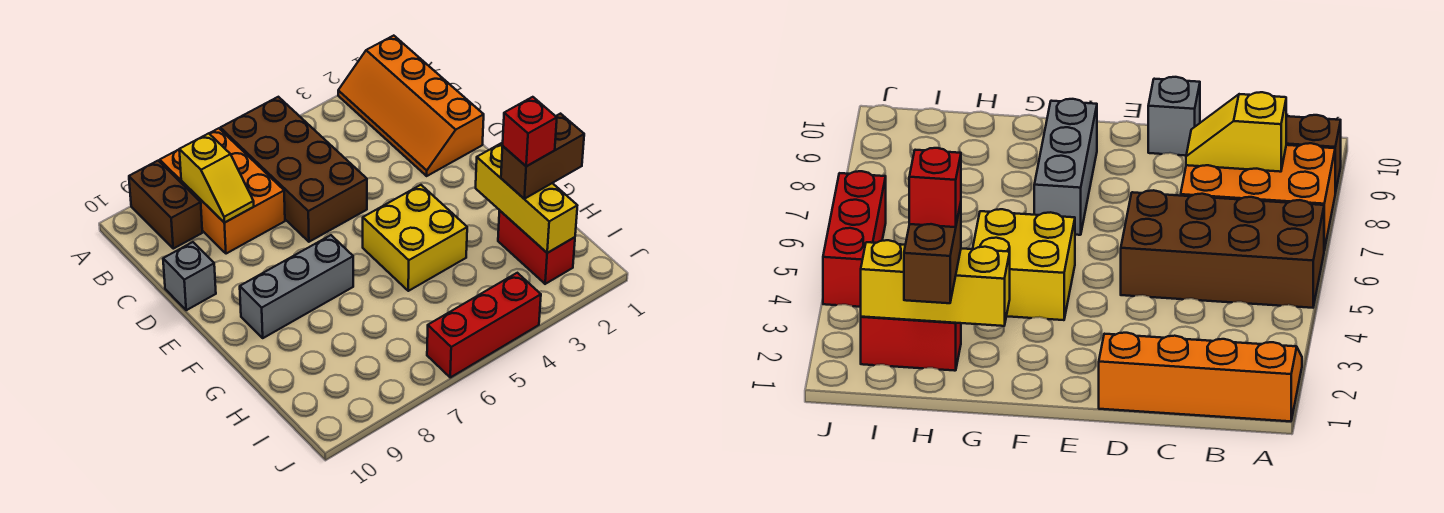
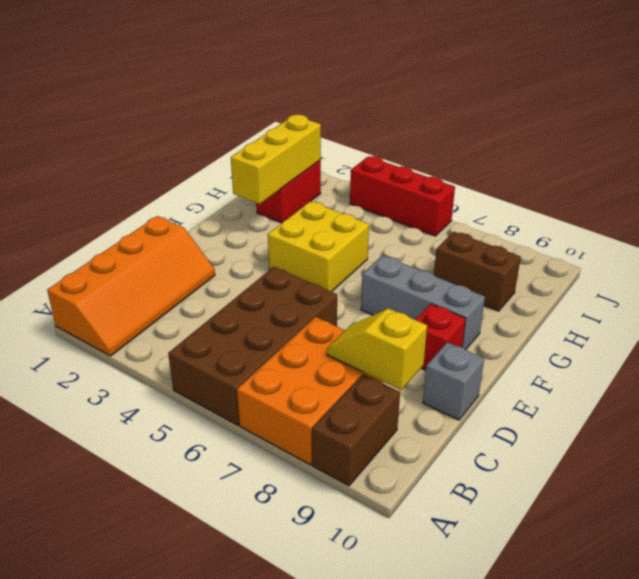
yellow 1x2 slope [179,133,254,223] -> yellow 1x2 slope turned to [327,309,427,390]
brown 1x2 brick [501,114,584,199] -> brown 1x2 brick moved to [434,232,521,311]
red 1x1 brick [503,97,557,166] -> red 1x1 brick moved to [416,304,466,370]

